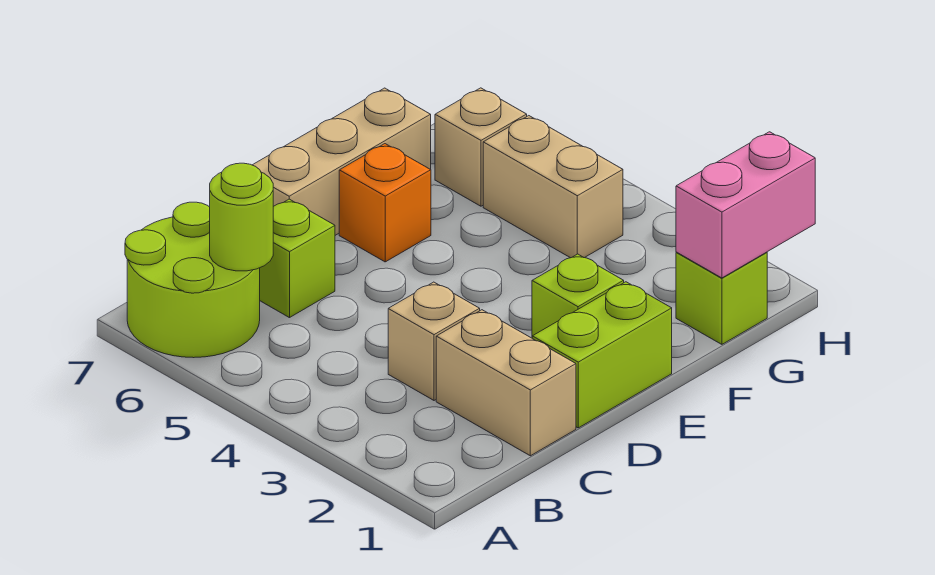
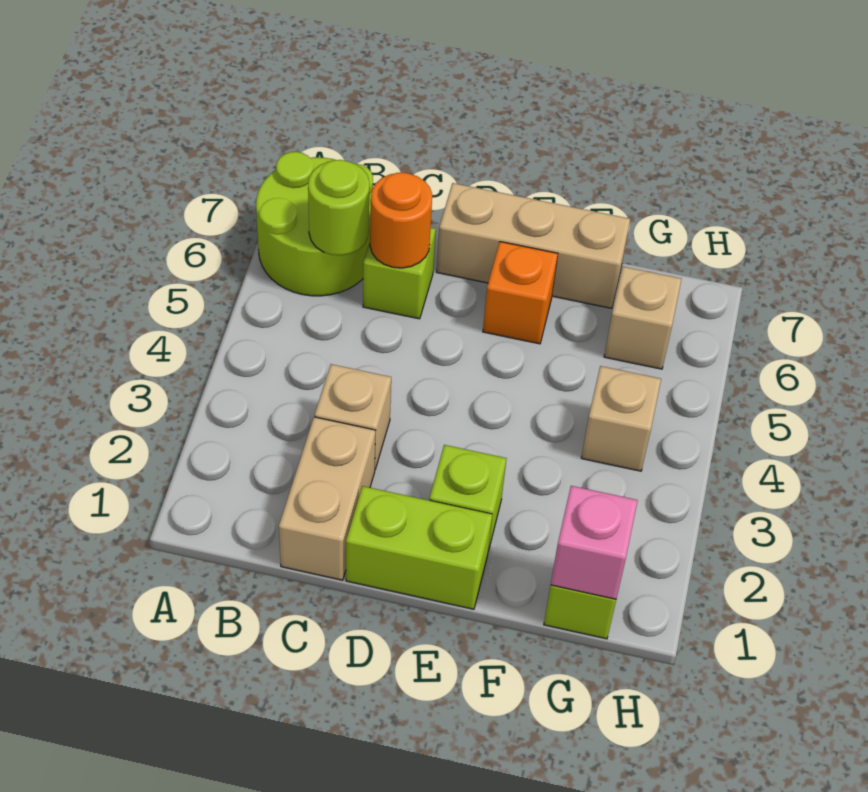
none -> orange 1x1 round brick [370,172,432,268]
pink 1x2 brick [676,132,815,278] -> pink 1x1 brick [551,486,638,599]
tan 1x2 brick [483,116,623,258] -> tan 1x1 brick [581,366,661,471]

